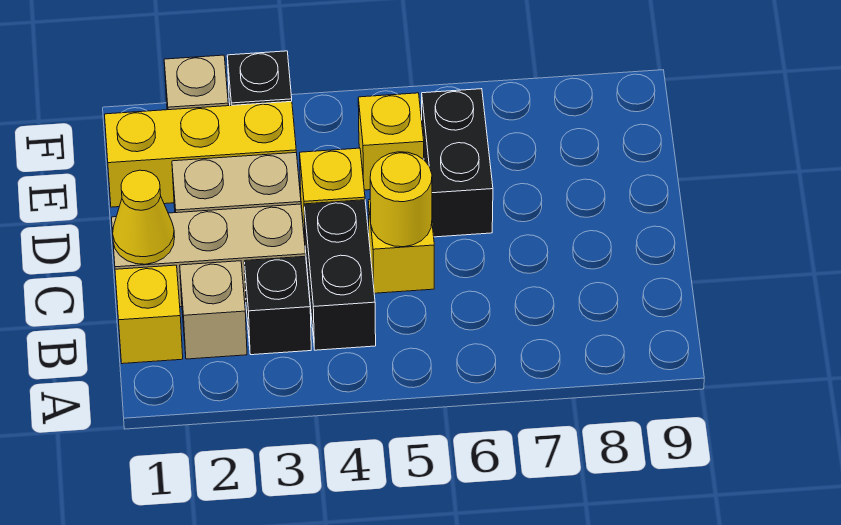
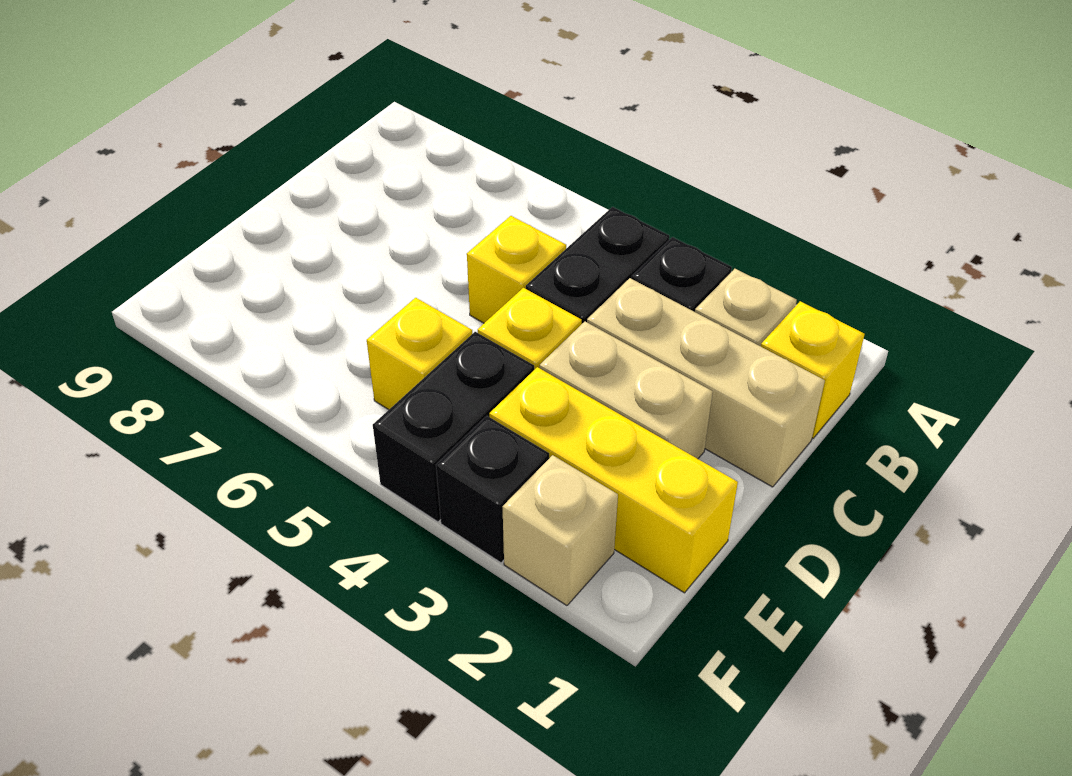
yellow 1x1 cone [113,170,175,264] -> none
yellow 1x1 round brick [370,152,432,247] -> none
black 1x2 brick [422,89,493,237] -> black 1x2 brick moved to [373,332,534,522]

